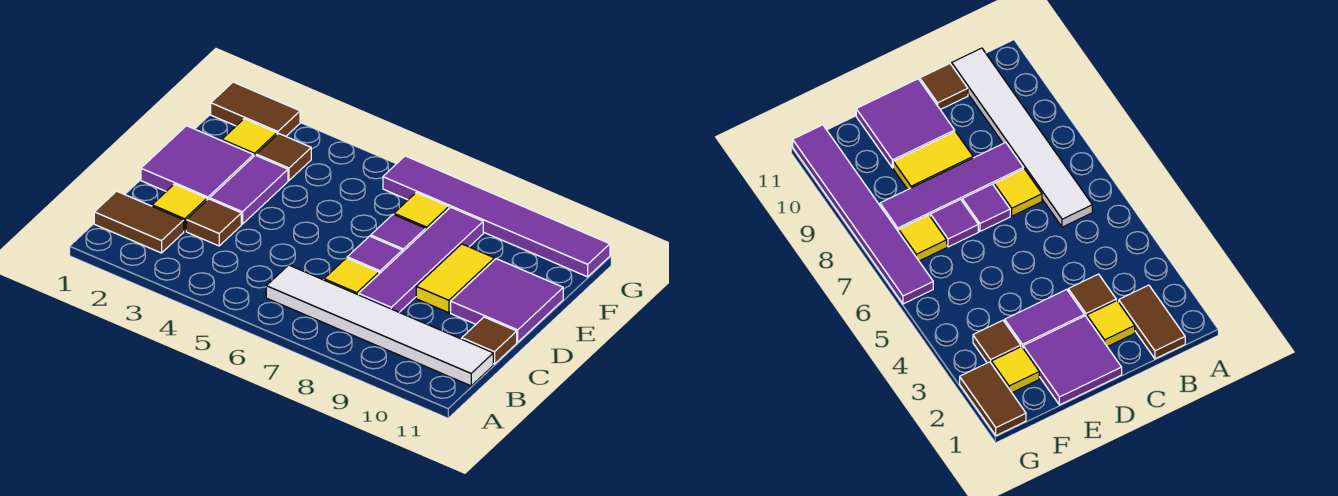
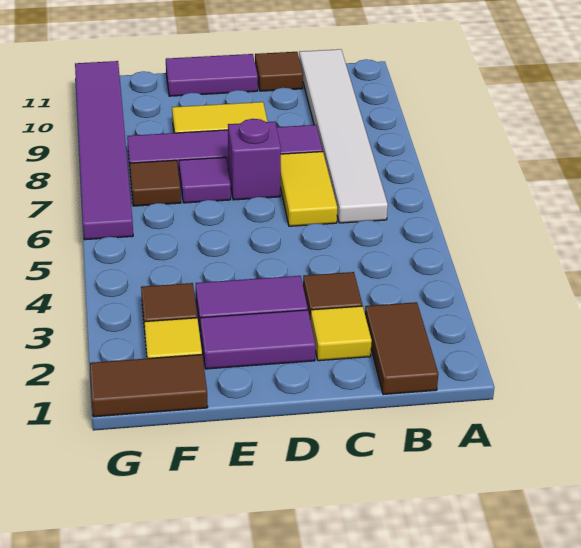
yellow 1x1 tile [324,258,379,295] -> yellow 1x2 tile [280,152,337,226]
purple 2x2 tile [141,126,254,200] -> purple 1x2 tile [200,310,316,369]
purple 1x1 tile [347,236,402,274] -> purple 1x1 brick [228,119,281,200]
purple 2x2 tile [451,259,563,342] -> purple 1x2 tile [166,54,258,96]
yellow 1x1 tile [394,193,449,230] -> brown 1x1 tile [130,160,181,206]
brown 1x2 tile [211,82,300,136] -> brown 1x2 tile turned to [90,355,208,417]

